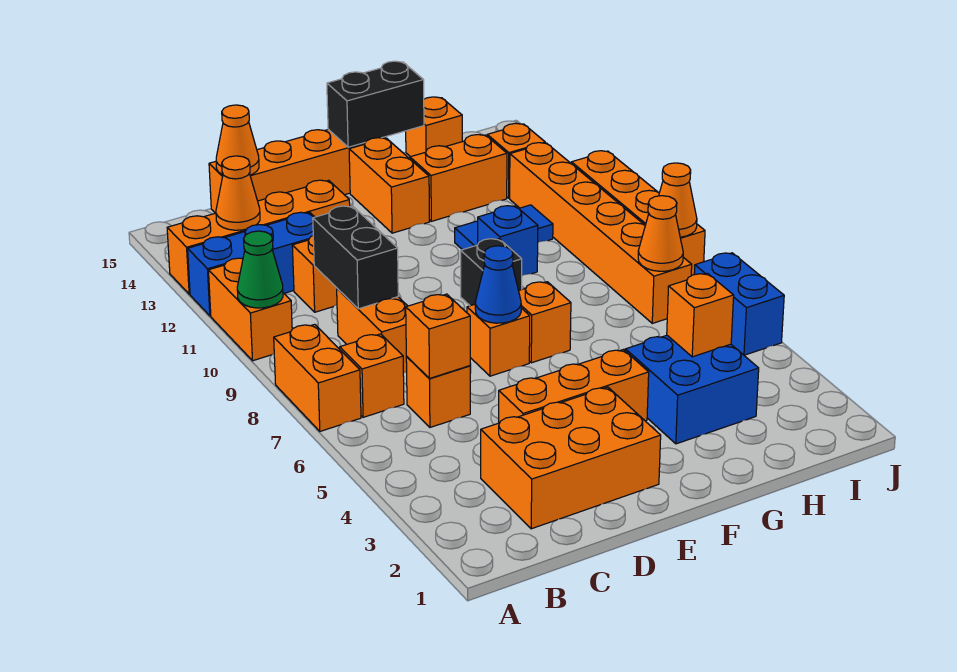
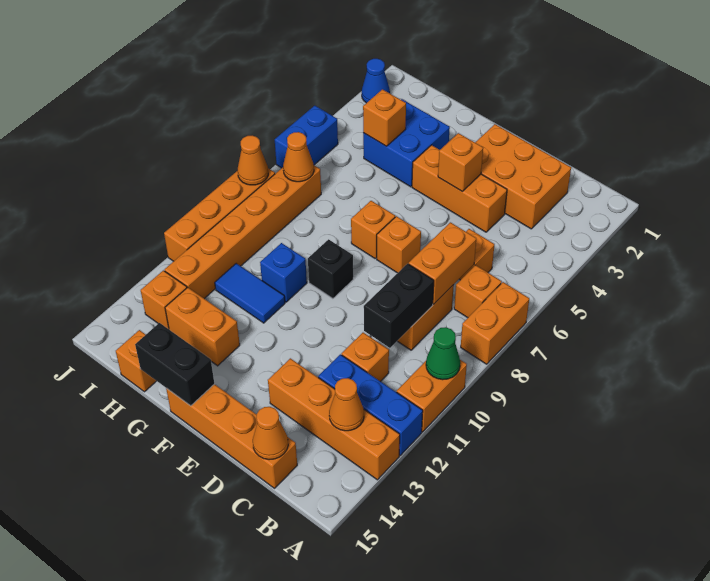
orange 1x1 brick [406,294,470,379] -> orange 1x1 brick moved to [438,133,483,191]
blue 1x1 cone [475,246,521,323] -> blue 1x1 cone moved to [362,59,390,103]
orange 1x2 brick [349,138,430,233] -> orange 1x2 brick moved to [409,222,476,304]

